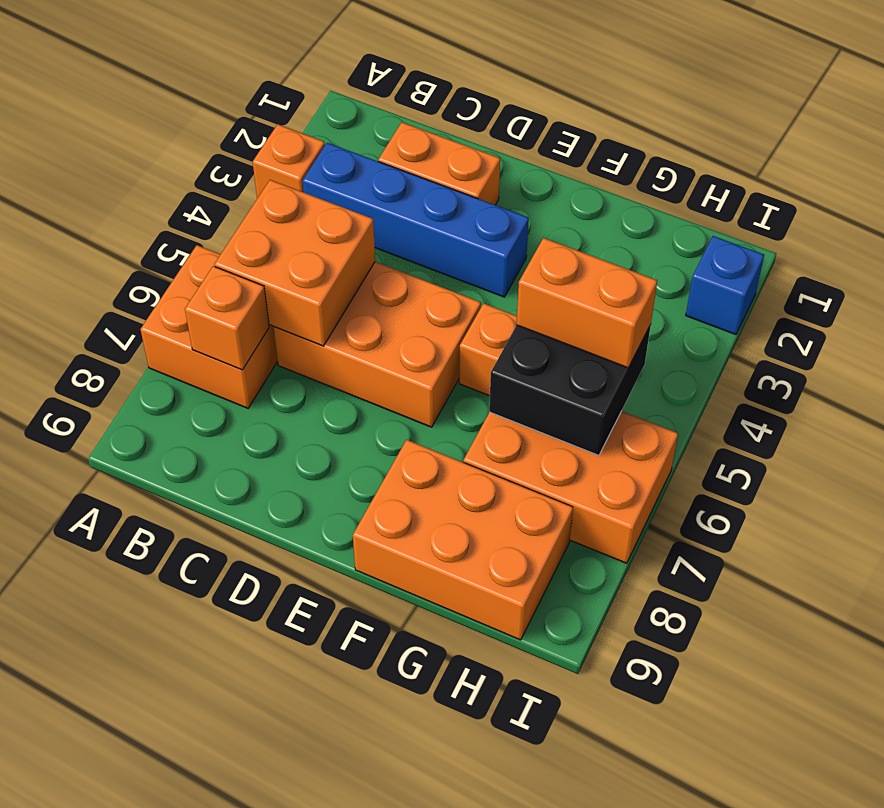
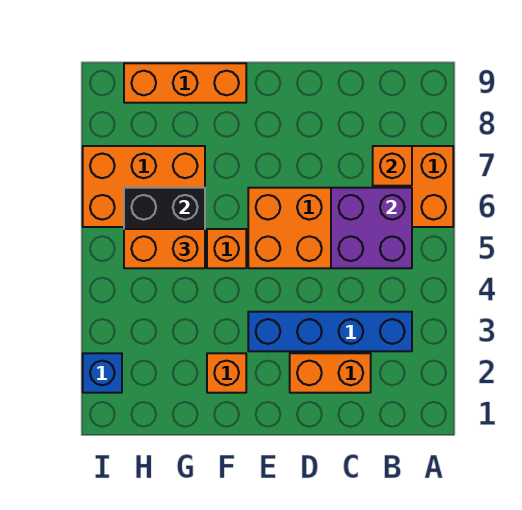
orange 1x1 brick [253,124,325,199] -> orange 1x1 brick moved to [207,353,246,393]
orange 2x2 brick [215,180,375,346] -> purple 2x2 brick [331,188,412,268]
orange 2x3 brick [353,440,573,640] -> orange 1x3 brick [124,63,246,103]

